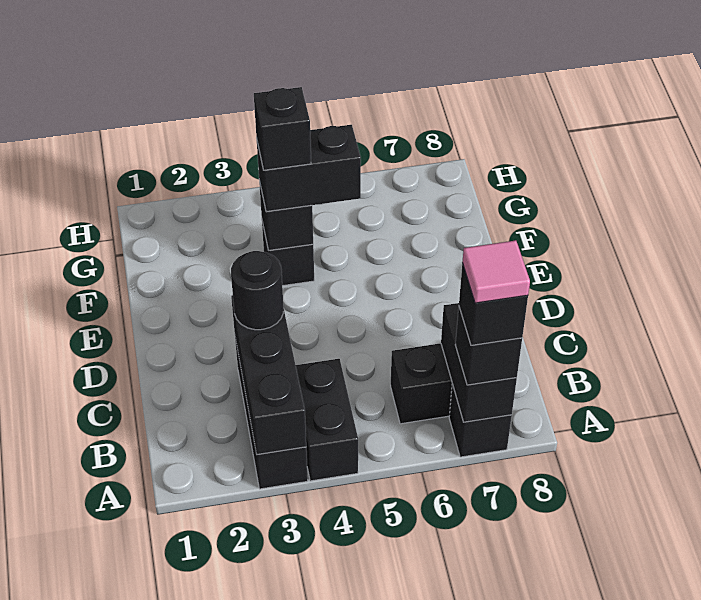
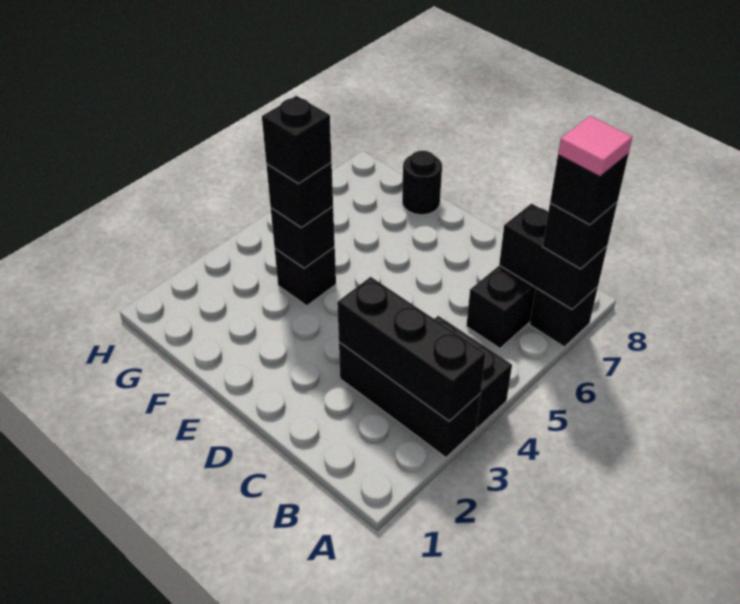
black 1x1 round brick [231,251,283,330] -> black 1x1 round brick moved to [402,151,442,215]
black 1x2 brick [257,125,361,212] -> black 1x1 brick [266,163,333,228]

